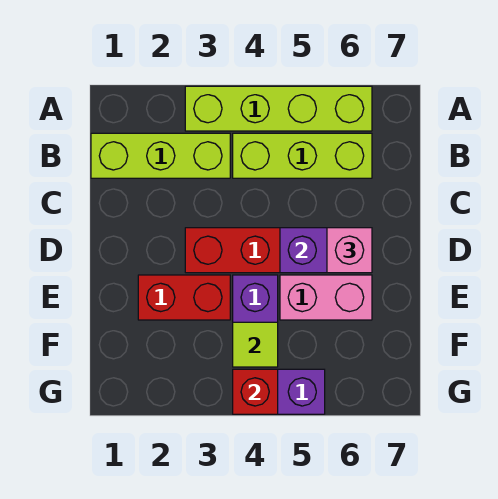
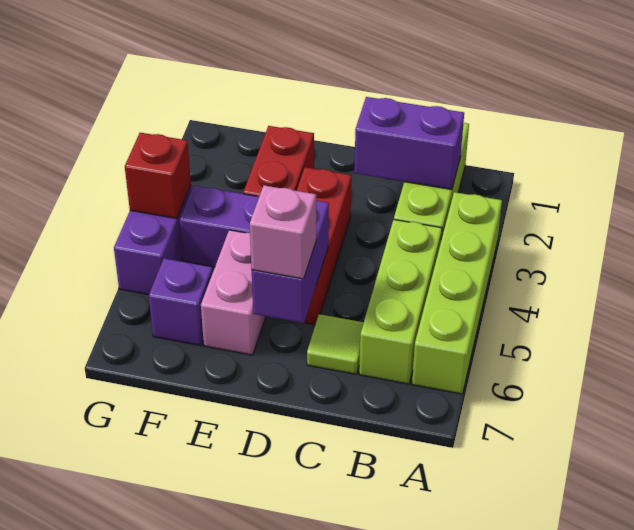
none -> purple 1x2 brick [354,97,464,190]
lime 1x1 tile [233,322,278,367] -> lime 1x1 tile moved to [307,314,364,374]
none -> purple 1x1 brick [149,259,213,346]

